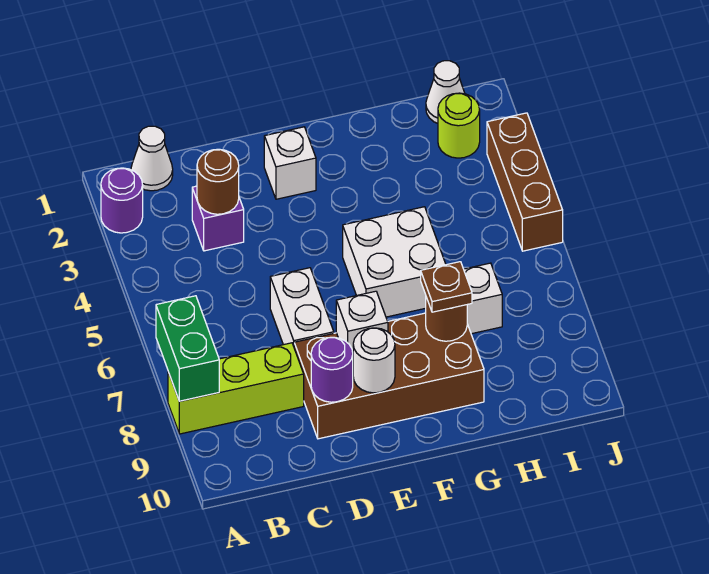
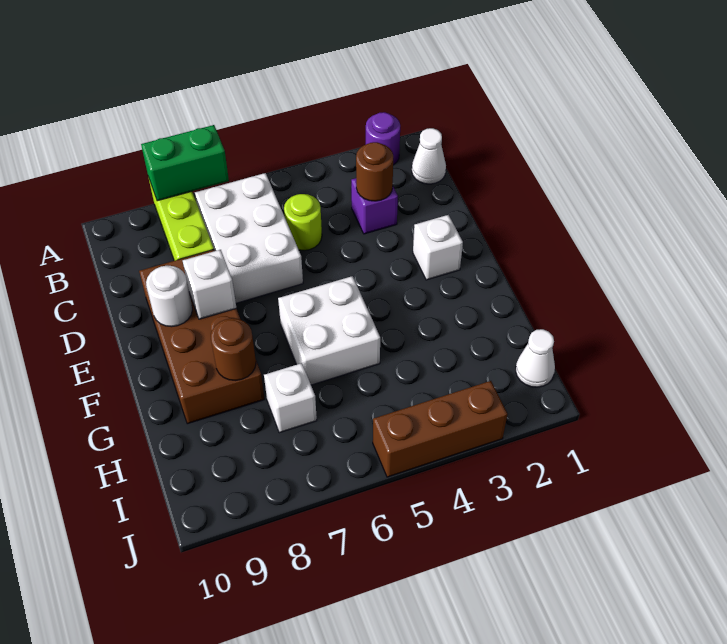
white 1x2 brick [270,268,334,346] -> white 2x3 brick [195,173,303,303]
purple 1x1 round brick [311,337,353,402] -> none
brown 1x1 plate [421,262,472,312] -> none
lime 1x1 round brick [438,93,480,158] -> lime 1x1 round brick moved to [284,194,322,251]

